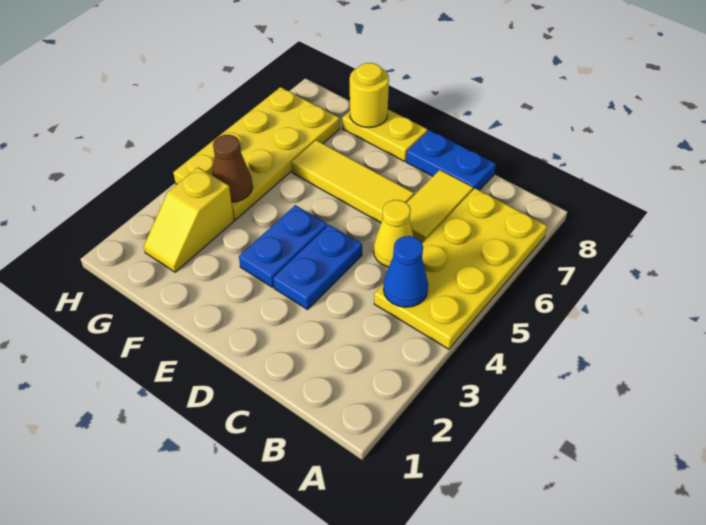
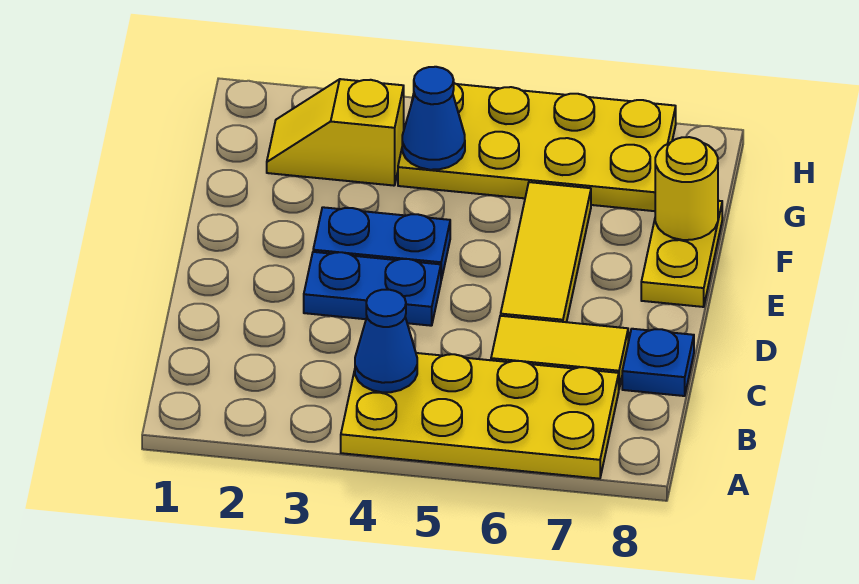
yellow 1x1 cone [374,200,414,267] -> none
blue 1x2 plate [406,130,496,190] -> blue 1x1 plate [622,329,694,396]
brown 1x1 cone [212,135,253,202] -> blue 1x1 cone [402,67,465,170]

